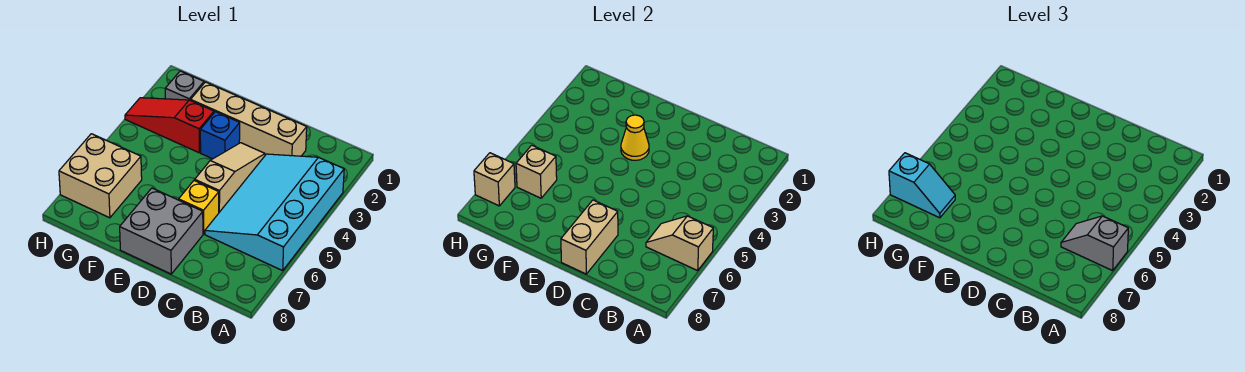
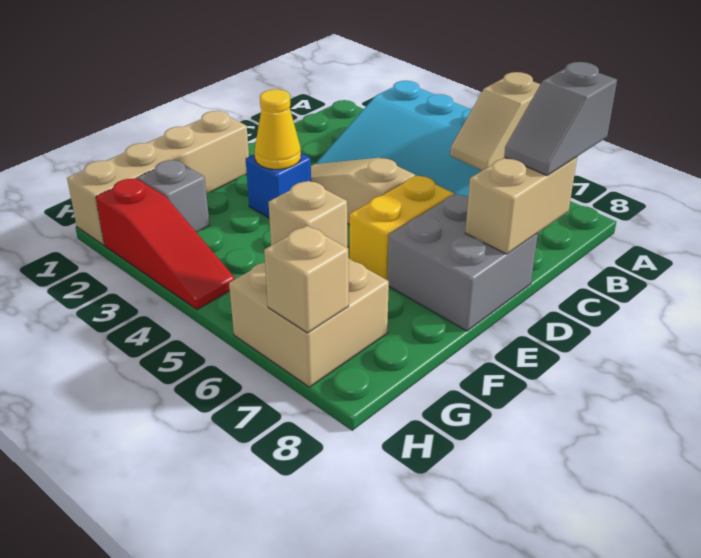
grey 1x2 slope [1061,216,1128,271] -> grey 1x2 slope moved to [504,62,617,175]
tan 1x4 brick [191,82,307,156] -> tan 1x4 brick moved to [67,111,249,245]
yellow 1x1 brick [179,180,219,234] -> yellow 1x2 brick [350,176,454,280]
tan 1x2 brick [561,200,618,274] -> tan 1x2 brick turned to [465,157,577,254]
red 1x3 slope [125,98,214,153] -> red 1x3 slope turned to [96,178,235,310]
cyan 1x2 slope [889,153,955,218] -> none

